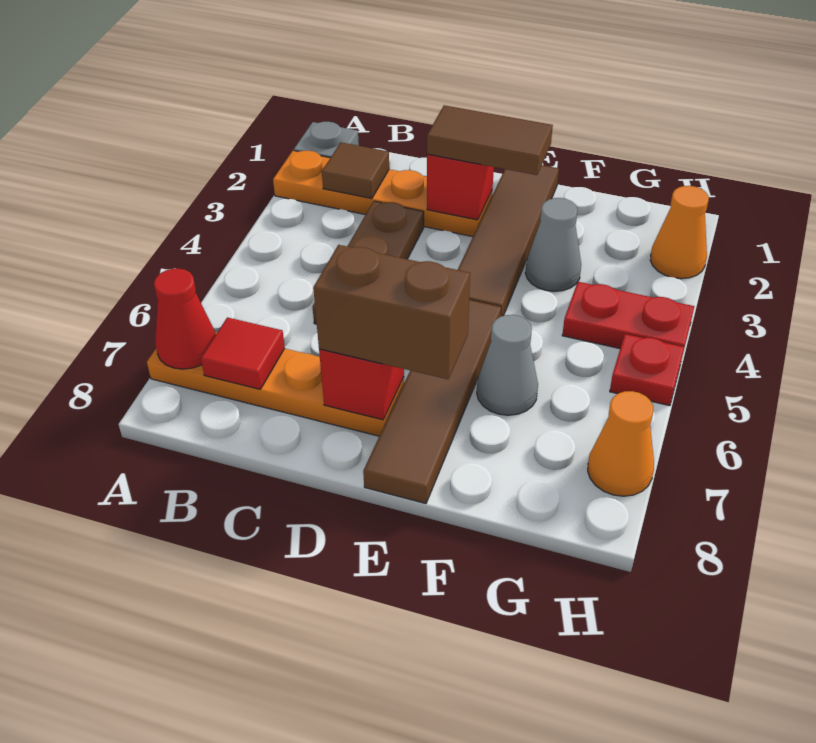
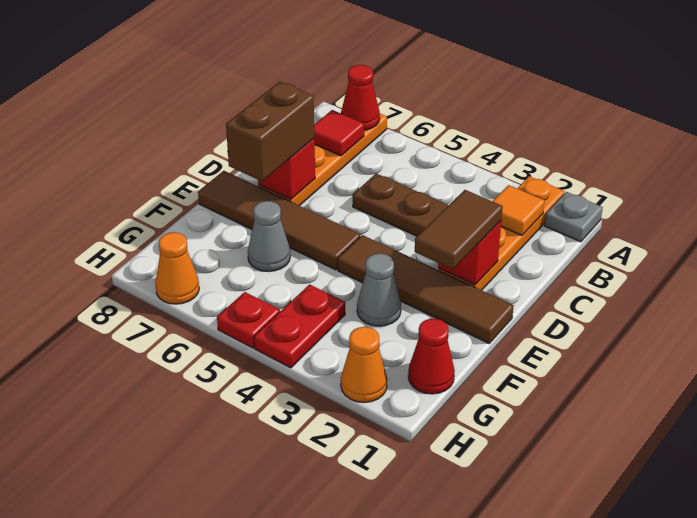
brown 1x1 tile [322,142,389,199] -> orange 1x1 tile [492,185,545,235]
none -> red 1x1 cone [408,319,455,394]

